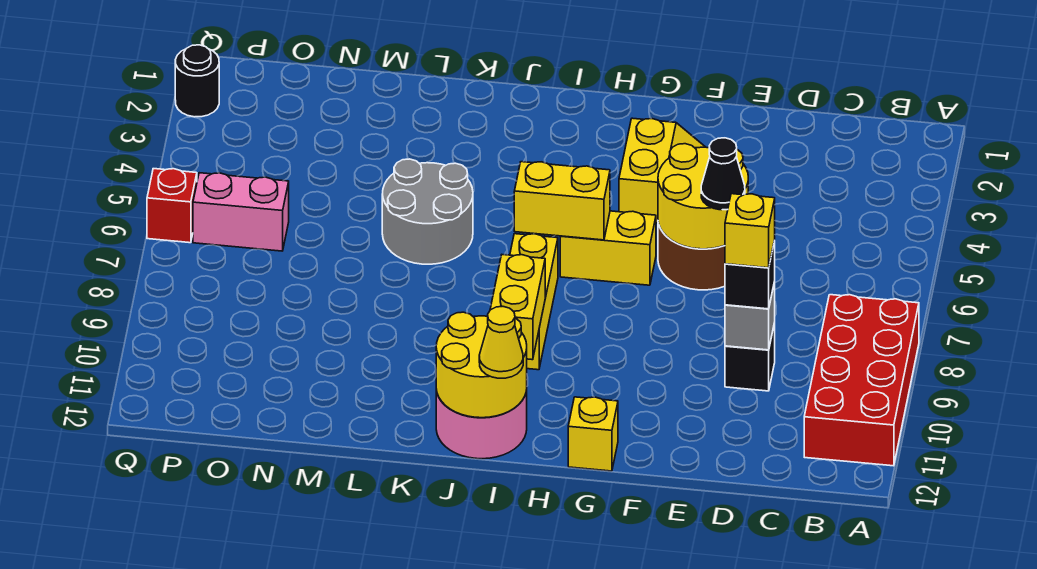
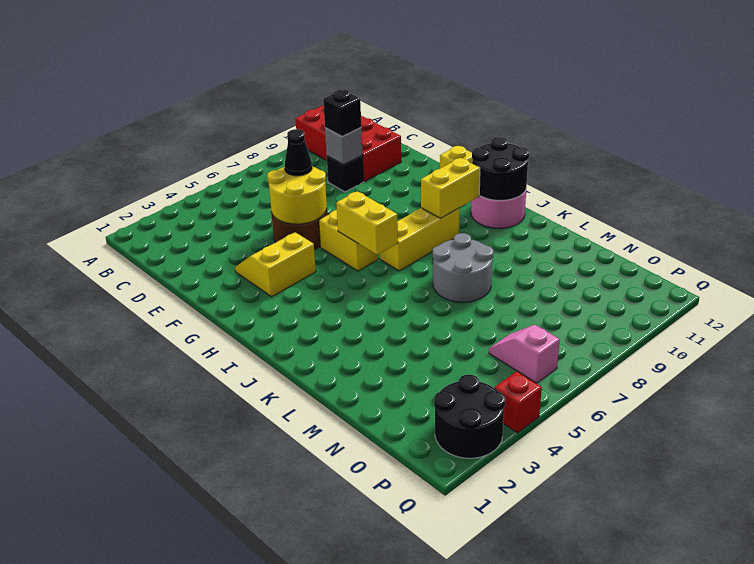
red 2x4 brick [804,295,919,466] -> red 2x4 brick turned to [295,105,401,182]
yellow 1x1 brick [725,194,775,268] -> none
yellow 2x2 round brick [436,312,527,418] -> black 2x2 round brick [472,137,529,200]
yellow 1x1 cone [479,307,523,378] -> none
grey 2x2 round brick [382,159,473,264] -> grey 2x2 round brick moved to [433,233,493,302]
pink 1x2 brick [193,173,289,251] -> pink 1x2 slope [489,325,560,383]
black 1x1 round brick [175,45,219,117] -> black 2x2 round brick [434,375,505,458]
red 1x1 brick [147,169,197,243] -> red 1x1 brick moved to [495,371,542,433]

